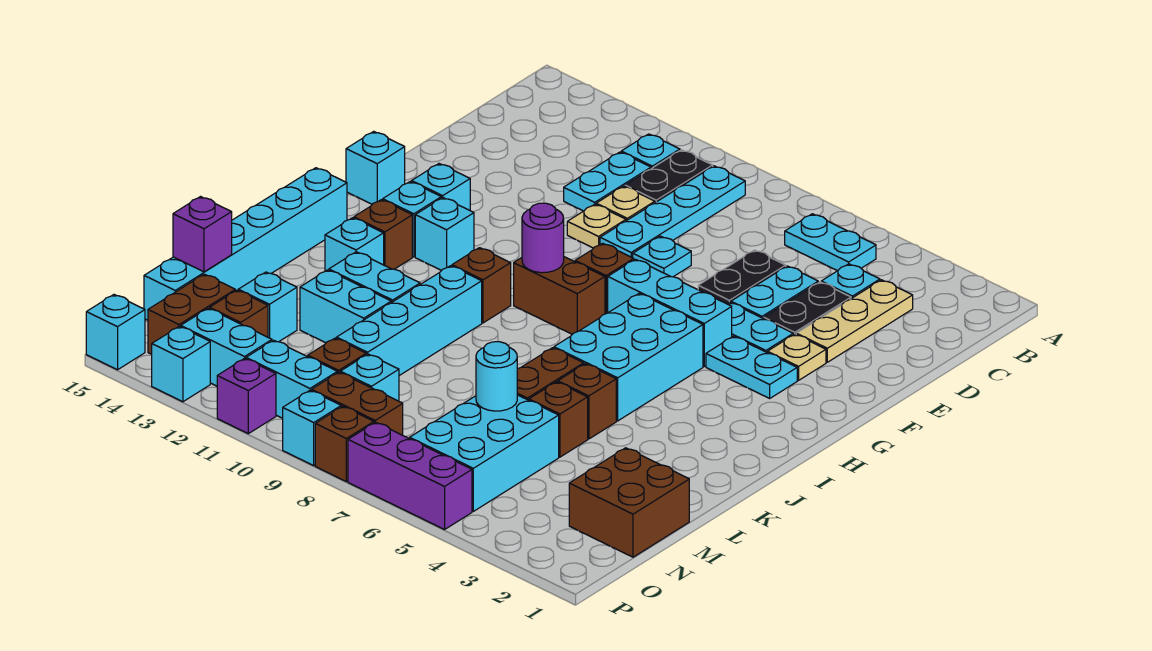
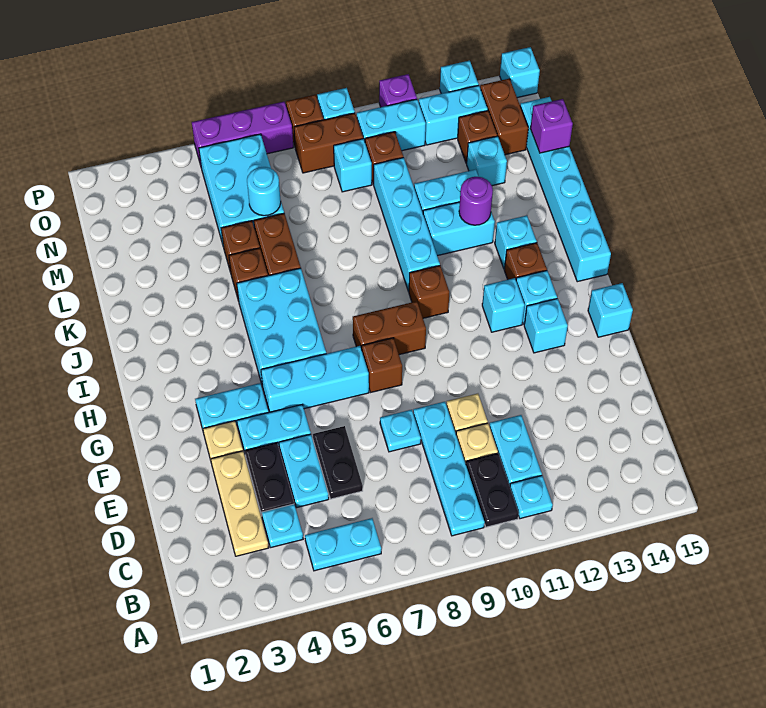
purple 1x1 round brick [522,203,564,273] -> purple 1x1 round brick moved to [459,177,493,225]
brown 2x2 brick [569,448,689,557] -> none

